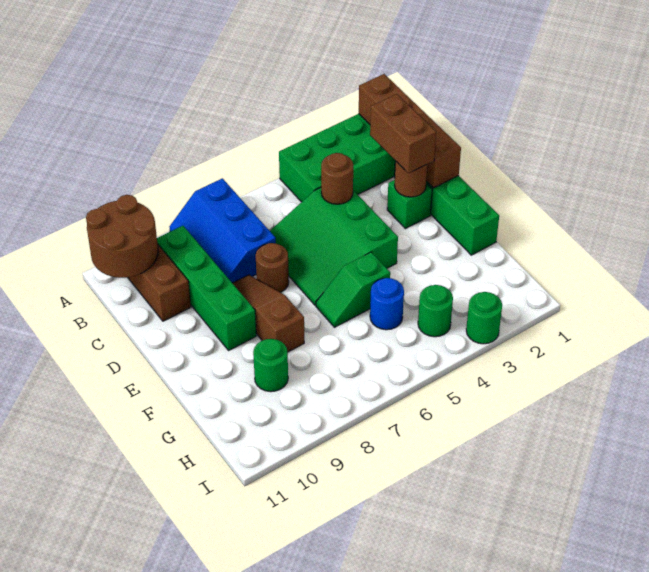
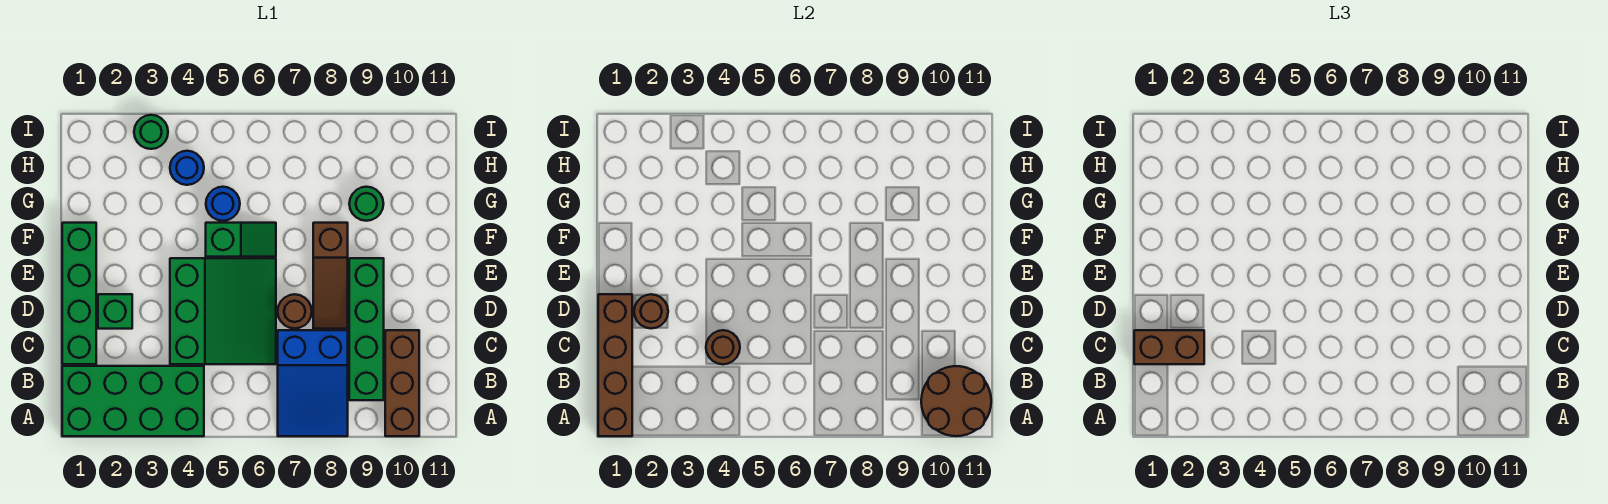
blue 2x3 slope [169,178,276,283] -> blue 2x3 slope turned to [278,330,348,436]
brown 1x2 brick [370,94,436,173] -> brown 1x2 brick turned to [1134,330,1204,364]
green 1x1 round brick [418,285,453,337] -> blue 1x1 round brick [170,151,204,185]

